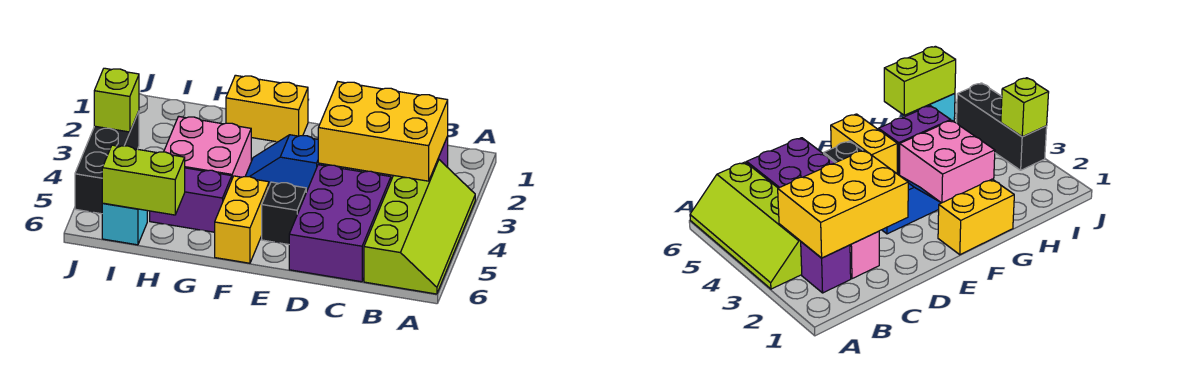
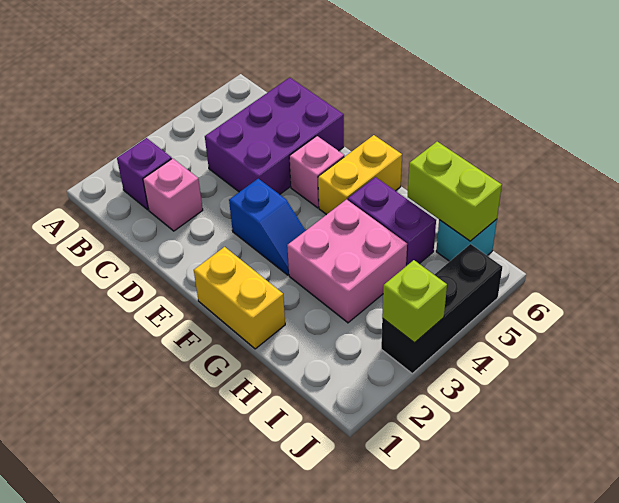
lime 2x4 slope [364,159,475,294] -> none
yellow 2x3 brick [318,82,448,181] -> none
black 1x1 brick [262,182,306,244] -> pink 1x1 brick [289,136,344,208]

